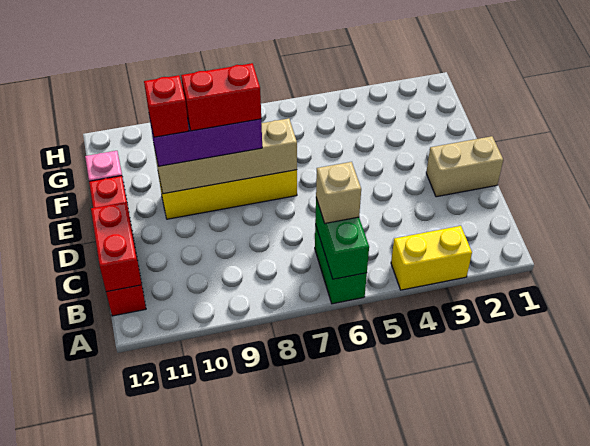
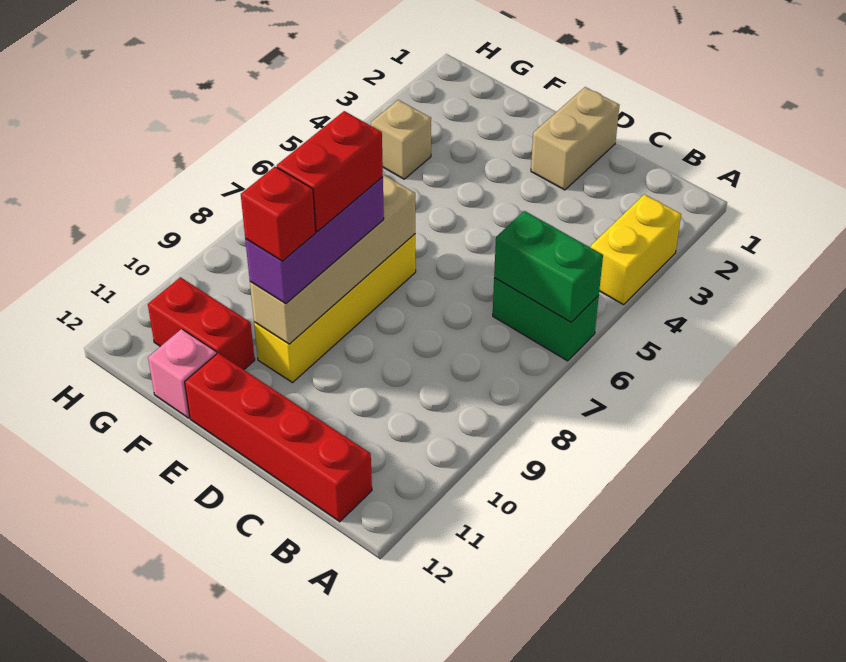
tan 1x1 brick [316,162,361,223] -> tan 1x1 brick moved to [371,100,431,179]
red 1x2 brick [91,202,141,292] -> red 1x2 brick moved to [148,277,255,370]

